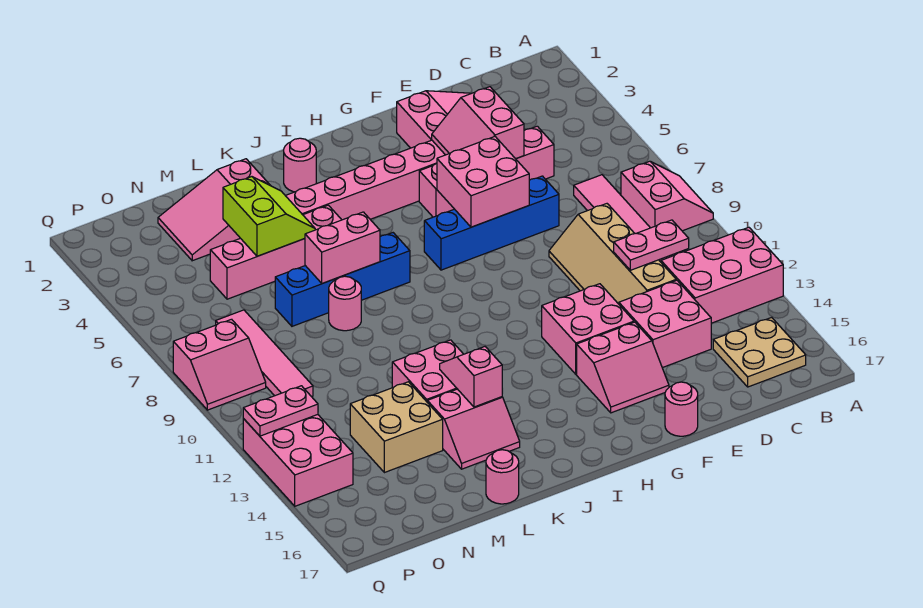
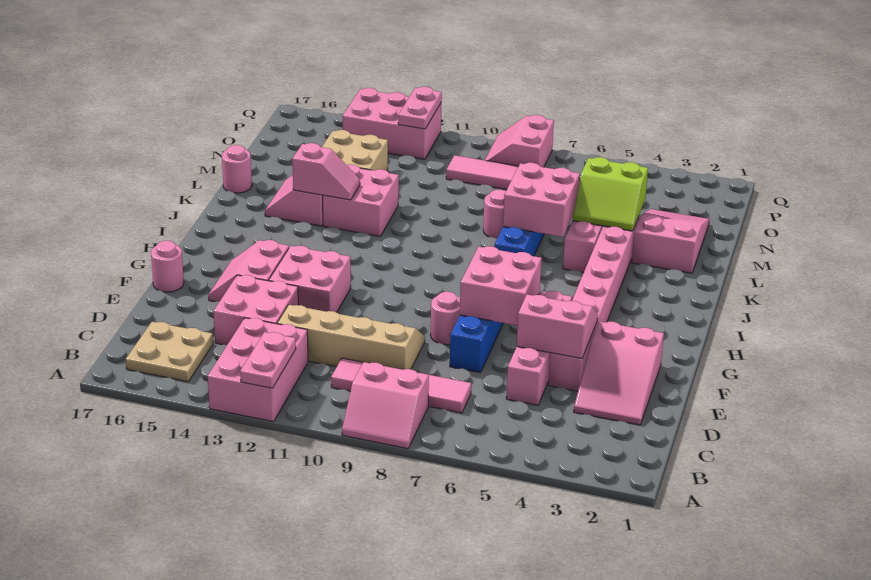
pink 1x2 plate [614,220,689,270] -> pink 1x2 plate moved to [240,332,296,388]
pink 1x1 round brick [284,138,316,192] -> pink 1x1 round brick moved to [431,292,460,345]
pink 1x2 brick [305,212,380,283] -> pink 2x2 brick [503,163,580,237]

